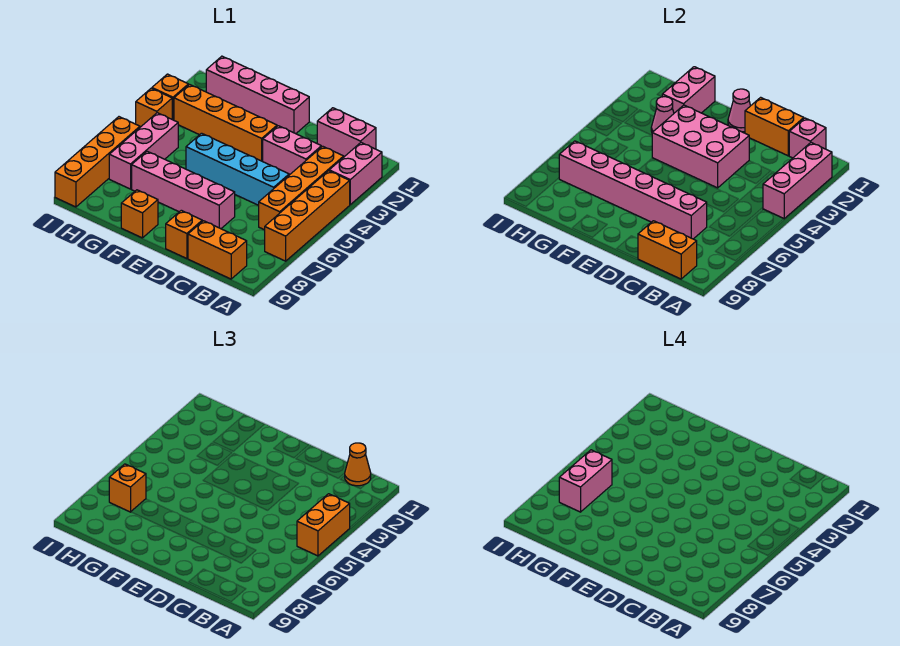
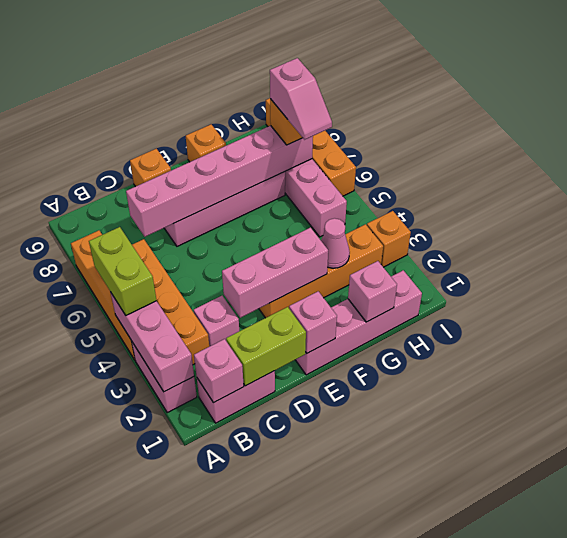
orange 1x2 brick [297,494,350,556] -> lime 1x2 brick [89,227,156,315]
orange 1x1 cone [345,443,371,486] -> none
orange 1x2 brick [188,221,247,279] -> none
orange 1x2 brick [638,221,697,279] -> none
orange 1x2 brick [745,97,804,156] -> lime 1x2 brick [226,307,306,386]
pink 1x2 brick [263,126,321,175] -> pink 1x1 brick [194,296,239,346]
cyan 1x4 brick [186,133,289,205] -> none
pink 2x3 brick [652,105,749,188] -> pink 1x3 brick [222,228,328,318]
pink 1x1 cone [728,89,751,132] -> pink 1x1 brick [289,291,337,353]
pink 1x2 brick [662,67,715,113] -> pink 1x1 brick [348,261,397,322]
pink 1x2 brick [559,450,612,512] -> pink 1x2 slope [270,58,332,140]
orange 1x1 brick [136,88,172,127] -> none

